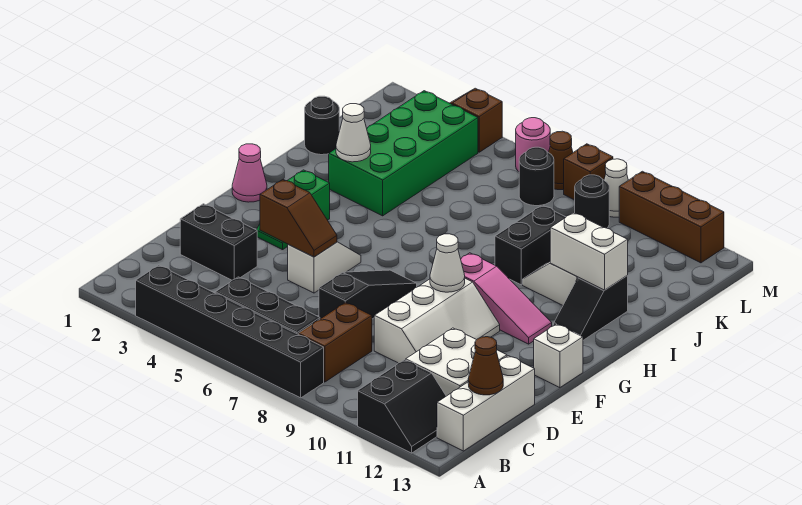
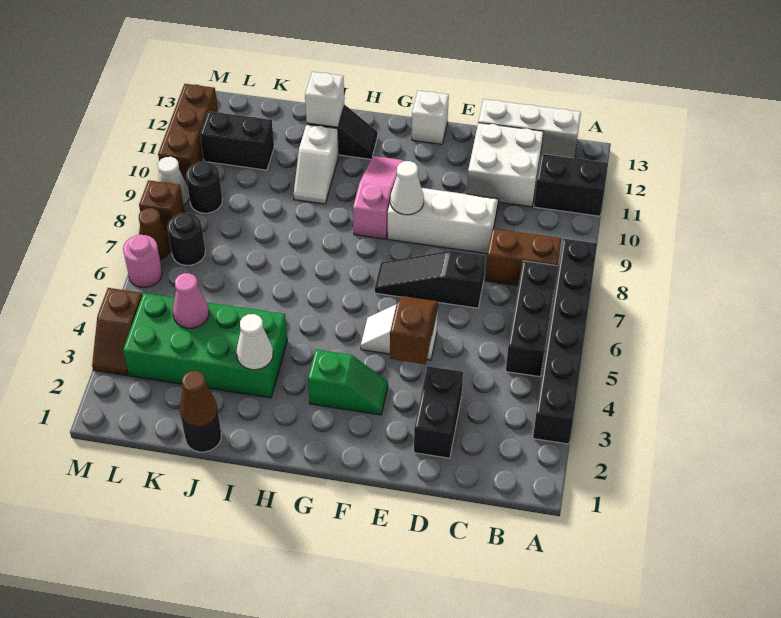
brown 1x1 cone [468,337,503,395] -> brown 1x1 cone moved to [180,371,217,427]
pink 1x1 cone [232,144,267,202] -> pink 1x1 cone moved to [173,273,209,328]
black 1x2 brick [495,205,566,285] -> black 1x2 brick moved to [200,111,274,170]
white 1x2 brick [550,212,628,290] -> white 1x1 brick [305,72,344,127]

